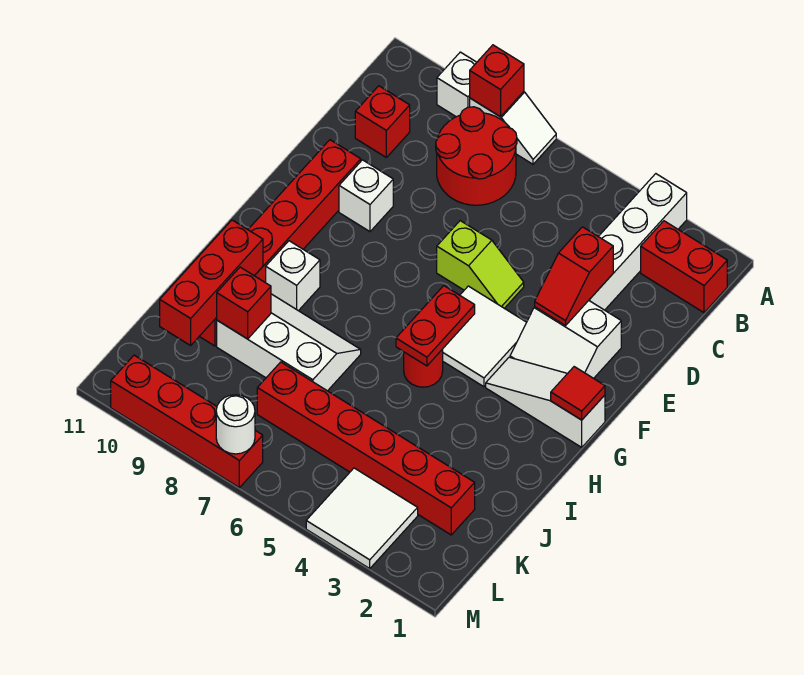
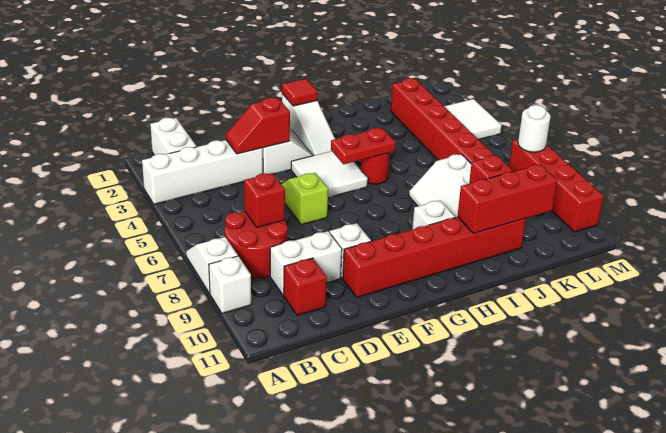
red 1x1 brick [470,45,524,117] -> red 1x1 brick moved to [244,173,285,227]
red 1x2 brick [641,221,727,313] -> white 1x2 brick [150,118,197,155]
none -> white 1x2 brick [270,231,342,295]
red 1x2 slope [535,227,613,326] -> red 1x2 slope turned to [226,98,290,154]

